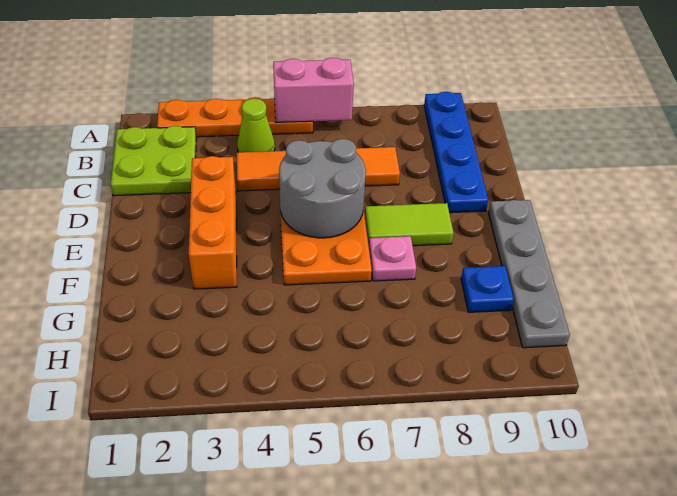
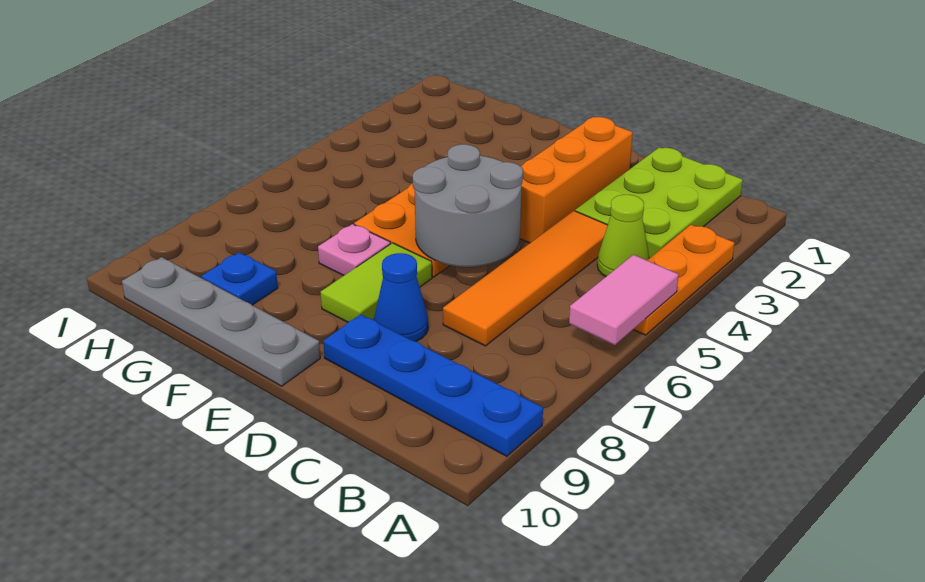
orange 1x4 plate [157,97,313,137] -> orange 1x3 plate [633,225,734,335]
pink 1x2 brick [273,58,354,122] -> pink 1x2 tile [569,255,679,345]
lime 2x2 plate [111,126,196,196] -> lime 2x3 plate [575,147,743,258]
orange 1x3 brick [189,156,237,289] -> orange 1x3 brick turned to [520,117,633,243]
none -> blue 1x1 cone [374,253,428,342]

